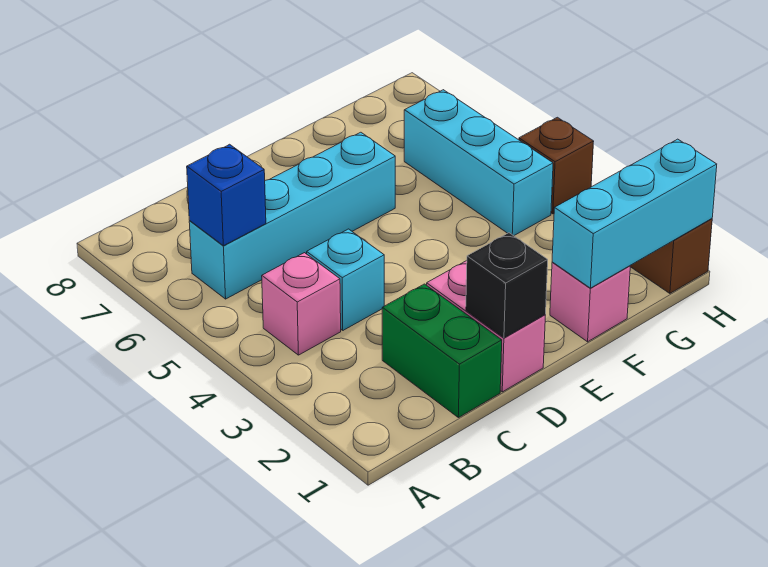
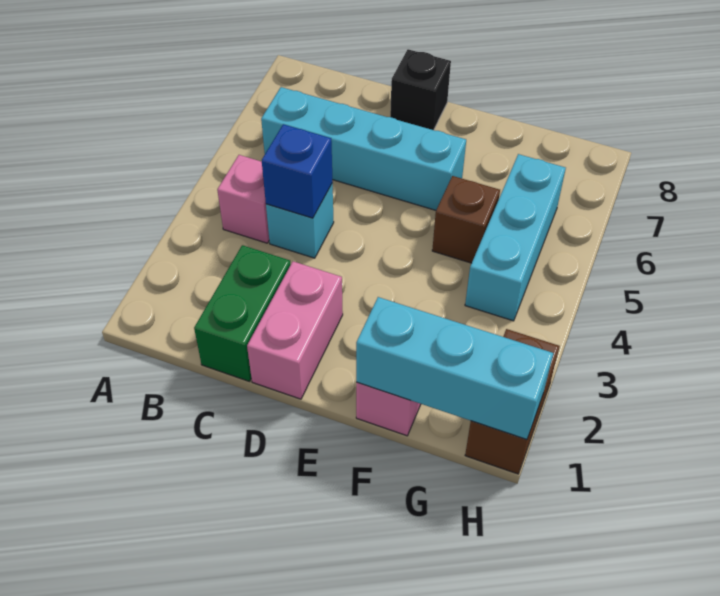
blue 1x1 brick [187,144,266,246] -> blue 1x1 brick moved to [262,124,333,218]
black 1x1 brick [466,233,548,338] -> black 1x1 brick moved to [390,49,451,130]
brown 1x1 brick [519,117,594,214] -> brown 1x1 brick moved to [432,176,500,263]

